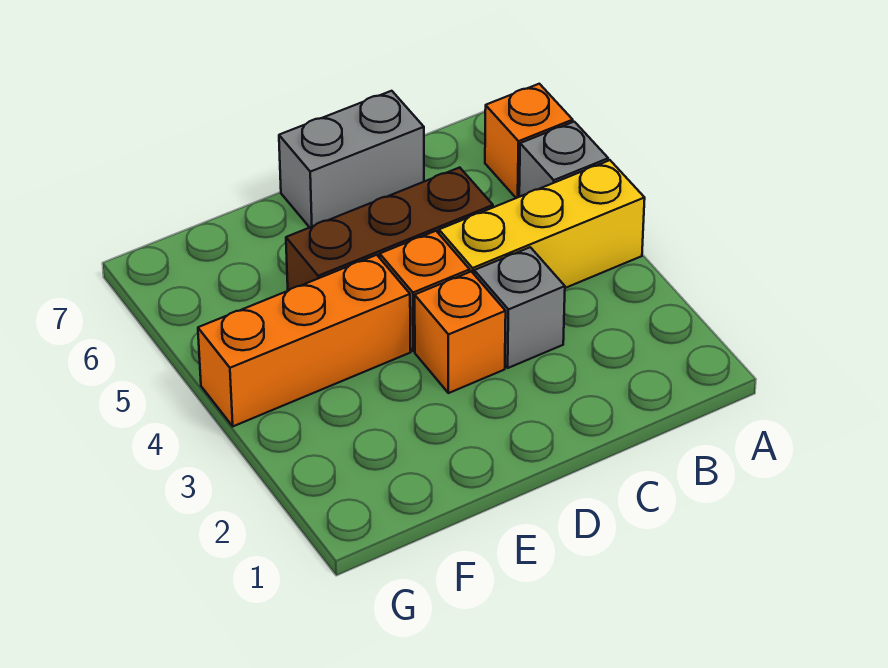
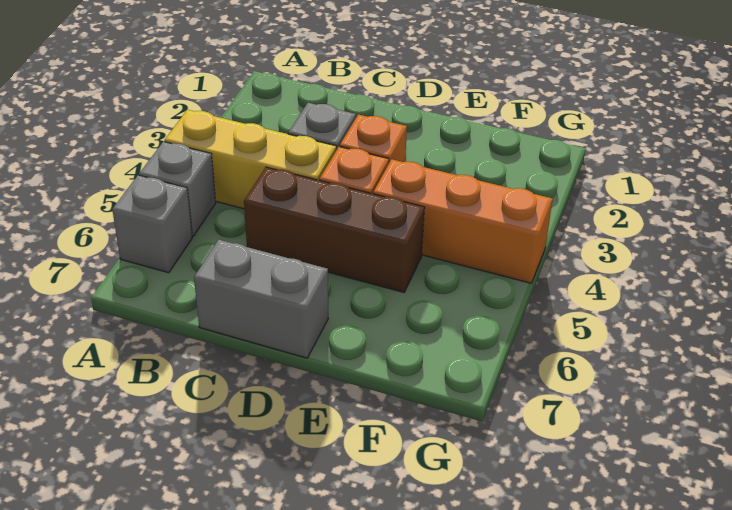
orange 1x1 brick [485,84,573,198] -> grey 1x1 brick [112,175,192,273]

